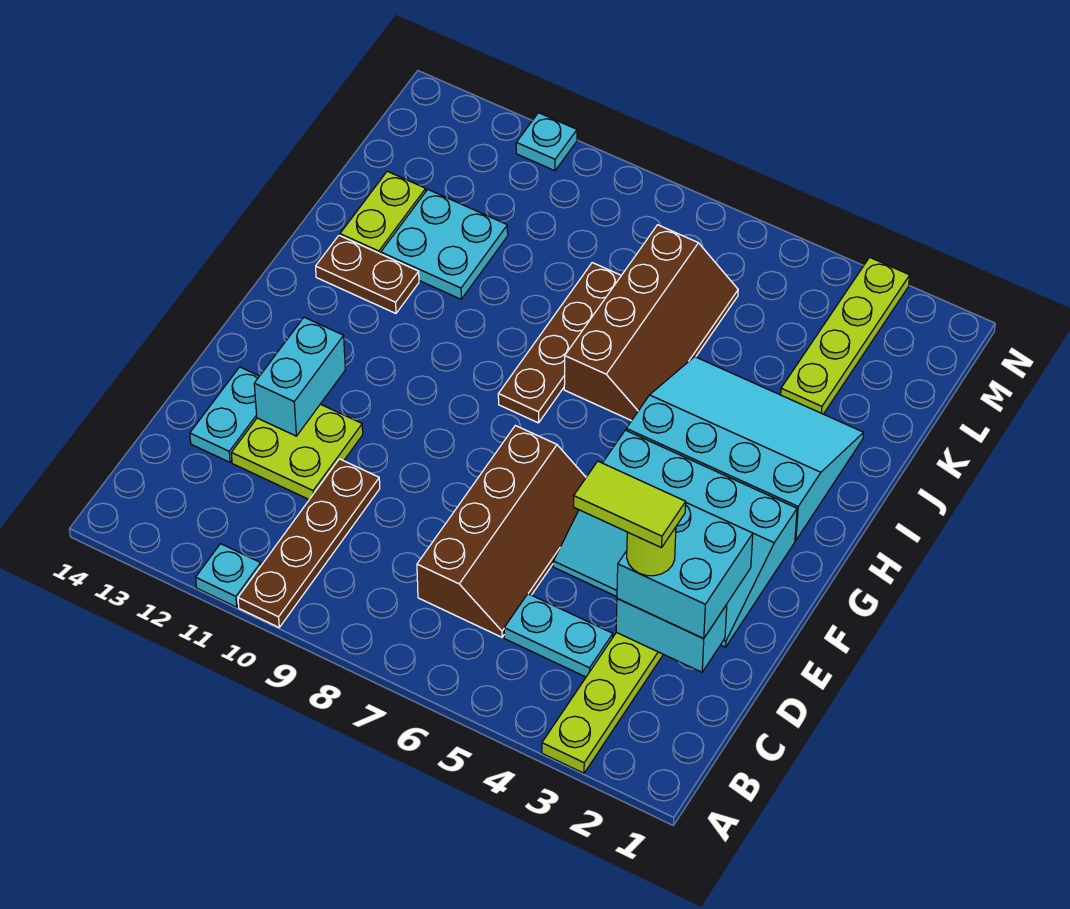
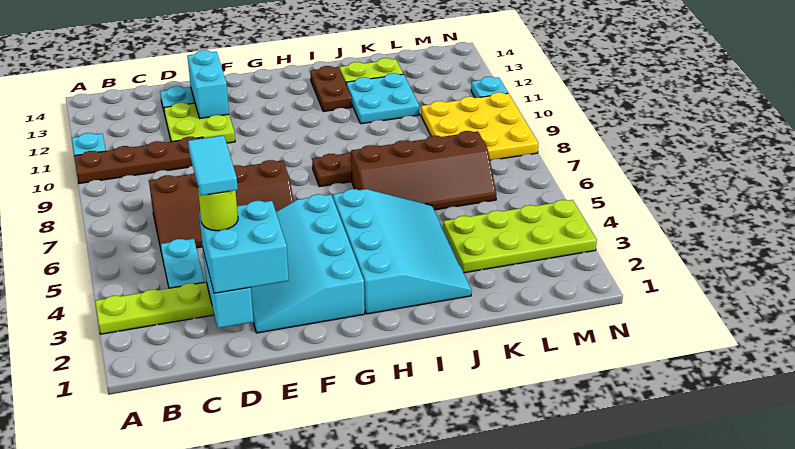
lime 1x2 tile [574,461,686,548] -> cyan 1x2 tile [188,135,238,196]
cyan 1x2 brick [254,317,345,436] -> cyan 1x2 brick turned to [187,50,229,118]
lime 1x4 plate [781,257,910,414] -> lime 2x4 plate [443,200,597,273]
none -> yellow 3x3 plate [421,92,538,160]

